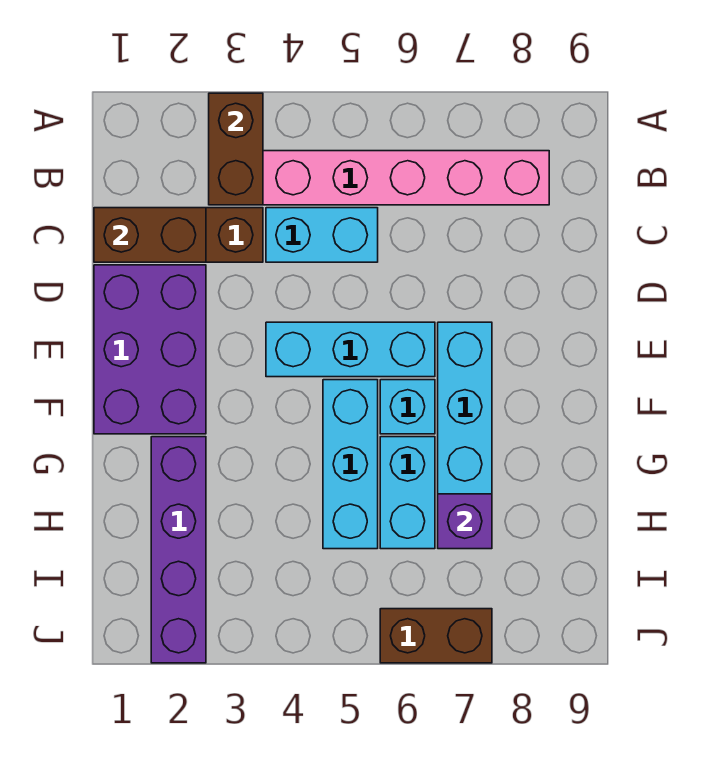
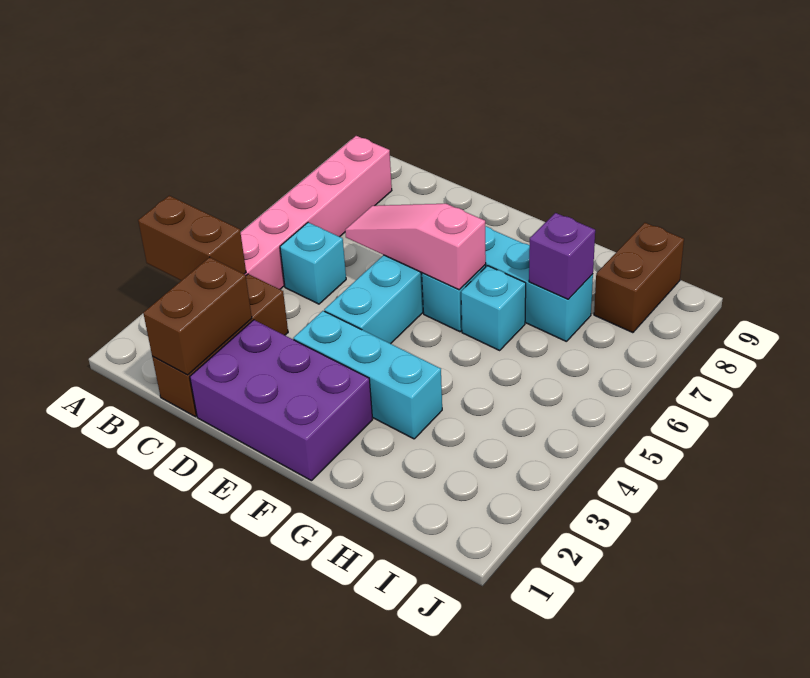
cyan 1x2 brick [266,208,378,262] -> cyan 1x1 brick [280,222,346,304]
none -> pink 1x3 slope [345,204,486,290]
cyan 1x3 brick [323,380,378,549] -> cyan 1x3 brick moved to [293,311,442,439]
purple 1x4 brick [151,437,206,663] -> none
cyan 1x2 brick [380,437,435,549] -> cyan 1x1 brick [461,266,526,350]
brown 1x2 brick [380,609,492,663] -> brown 1x2 brick moved to [594,223,684,333]

